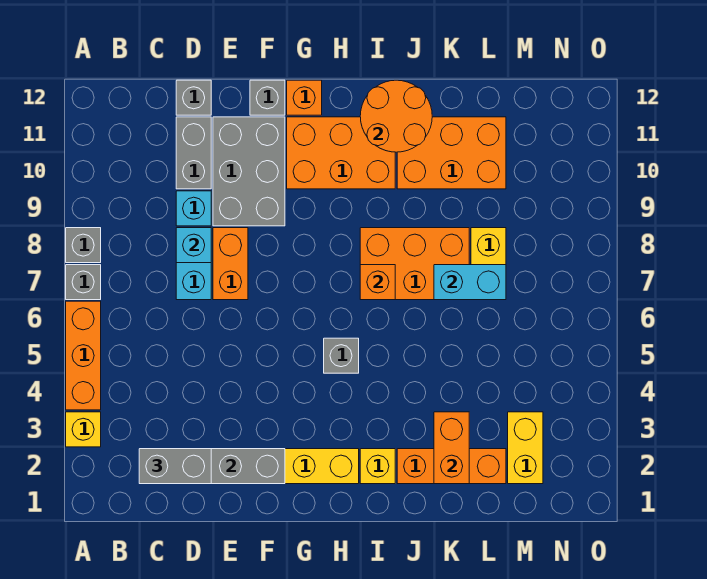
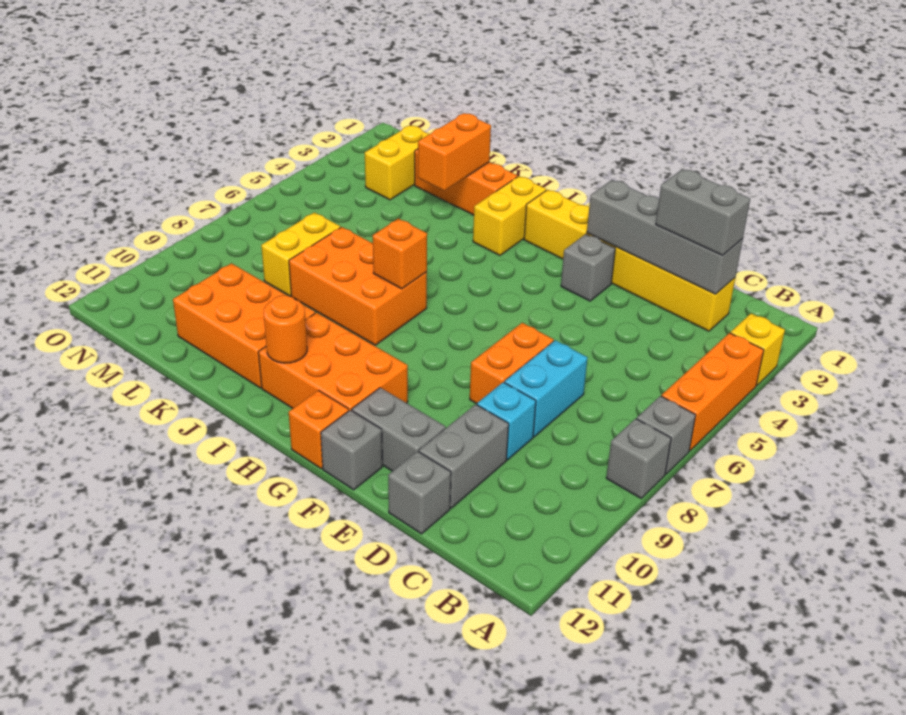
cyan 1x1 brick [176,228,211,263] -> none
grey 2x3 brick [213,117,285,226] -> grey 1x2 brick [352,388,445,471]
grey 1x1 brick [324,338,359,373] -> grey 1x1 brick moved to [561,234,615,301]
yellow 1x1 brick [360,449,395,484] -> yellow 1x2 brick [473,176,546,255]
orange 2x2 round brick [360,80,432,152] -> orange 1x1 round brick [263,295,307,363]
cyan 1x2 brick [434,265,506,300] -> none

